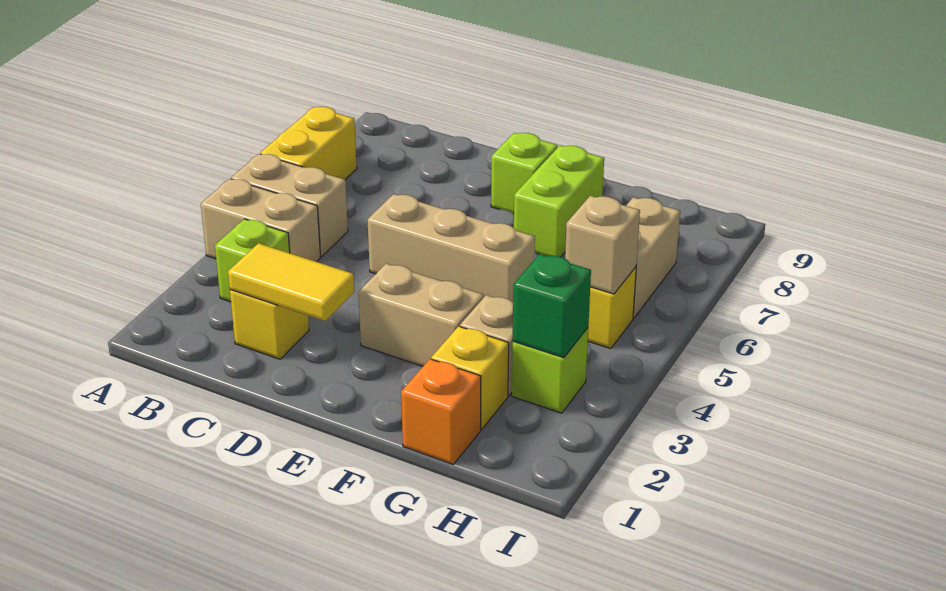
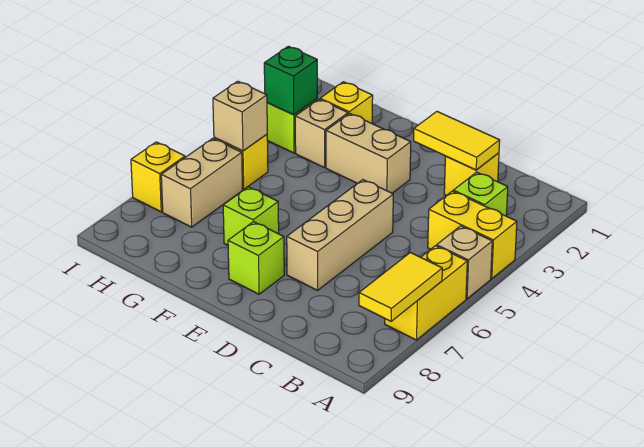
tan 1x2 brick [201,179,321,262] -> yellow 1x2 brick [428,191,517,279]
tan 1x2 brick [231,154,348,257] -> tan 1x1 brick [437,226,492,299]
none -> yellow 1x2 tile [359,253,442,321]
tan 1x3 brick [368,194,535,302] -> tan 1x3 brick turned to [287,180,393,290]
lime 1x2 brick [514,146,604,257] -> lime 1x1 brick [223,187,279,245]
orange 1x1 brick [401,359,481,465] -> none
none -> yellow 1x1 brick [131,142,185,212]

